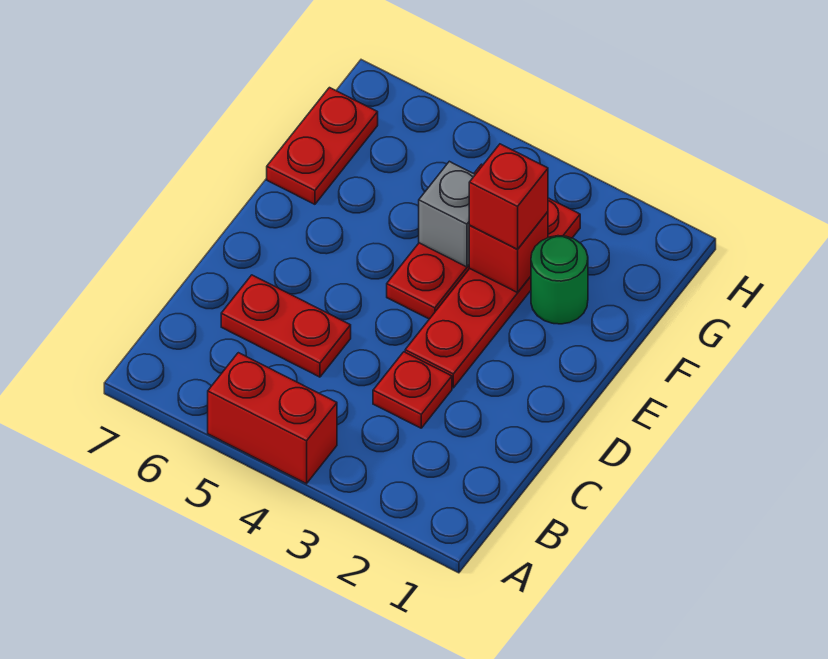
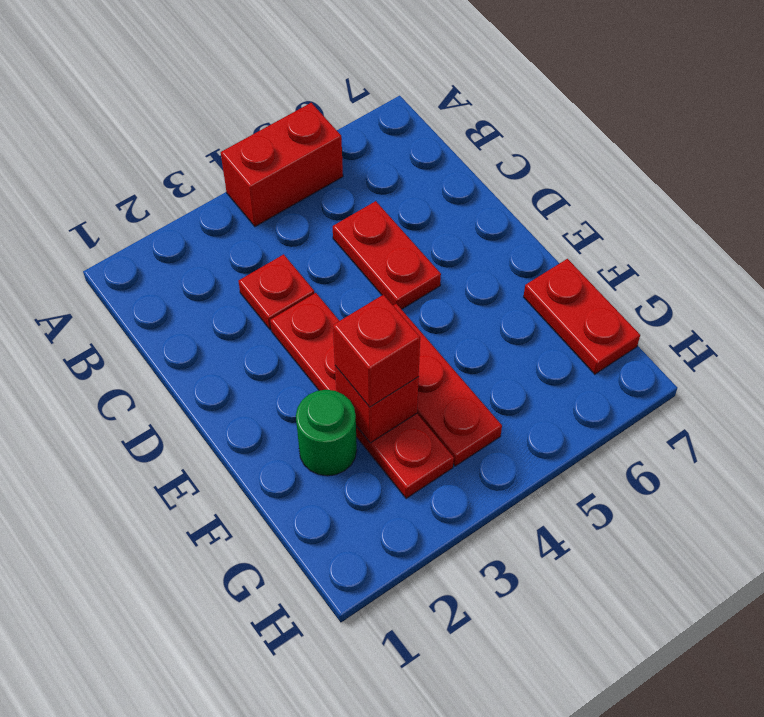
red 1x2 plate [221,275,351,377] -> red 1x2 plate turned to [333,201,441,309]
grey 1x1 brick [419,161,475,267] -> none

